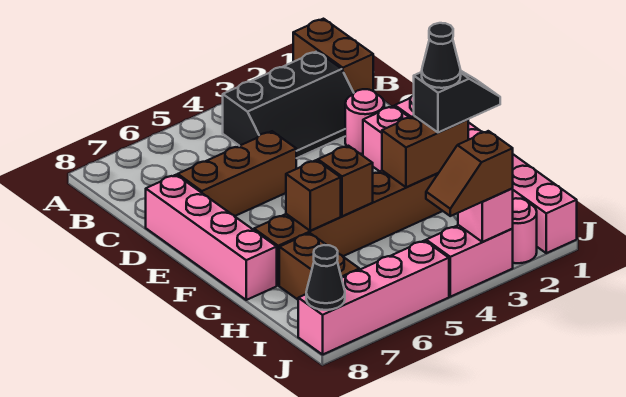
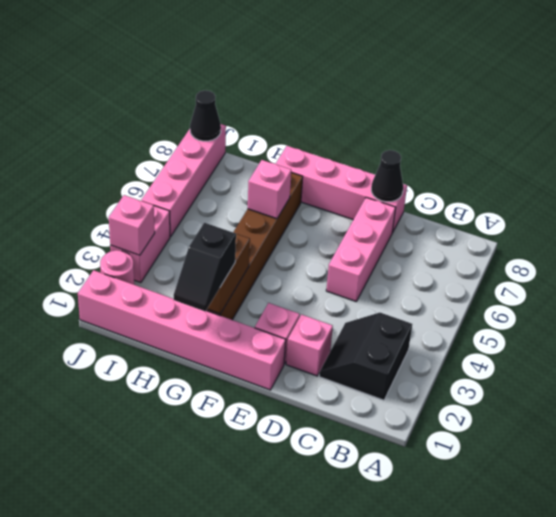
brown 1x2 brick [293,19,373,93] -> none
black 2x3 slope [223,51,354,158] -> black 2x2 slope [319,313,412,400]
pink 1x1 round brick [345,89,384,154] -> pink 1x1 brick [286,315,333,376]
brown 1x3 brick [178,131,296,216] -> pink 1x3 brick [326,197,396,302]
black 1x1 cone [422,23,461,88] -> black 1x1 cone moved to [371,150,403,202]
brown 1x1 brick [318,146,373,216] -> none
brown 1x1 brick [286,160,341,231] -> pink 1x1 brick [248,160,291,219]
brown 1x2 brick [279,233,359,300] -> none
brown 1x2 slope [426,131,513,216] -> none

